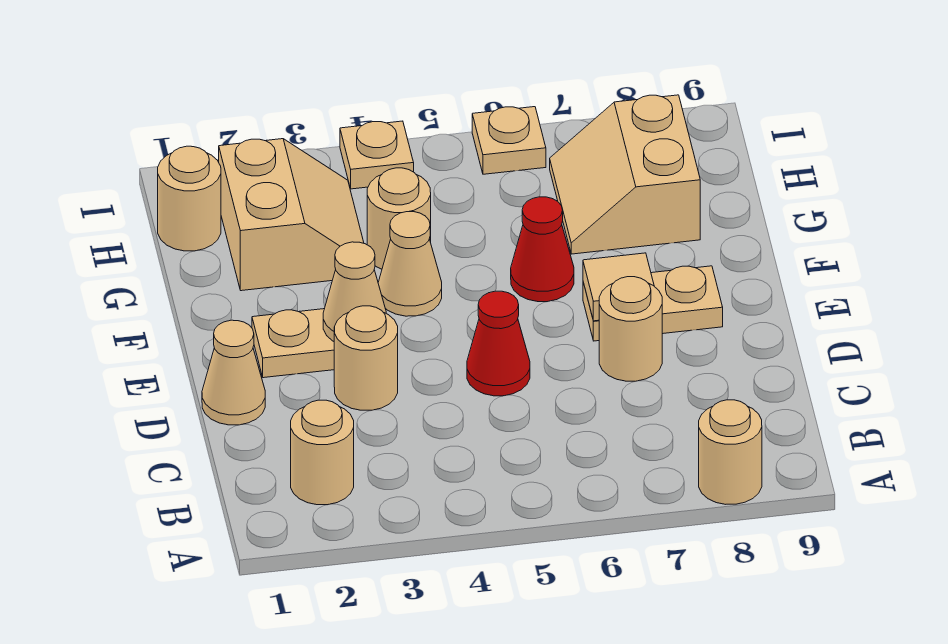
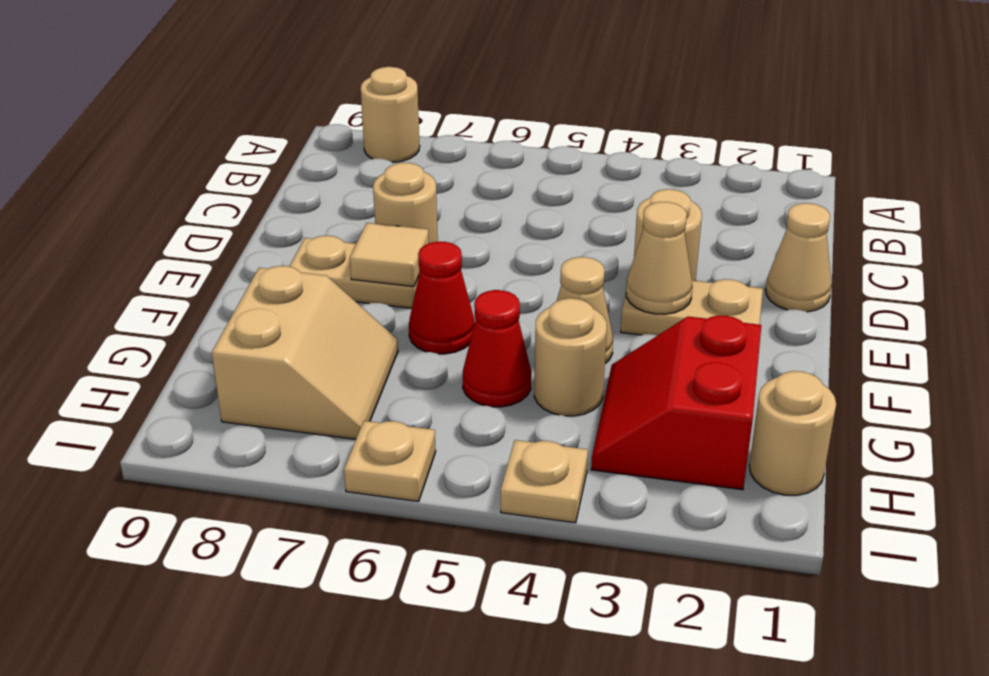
tan 1x1 round brick [291,400,354,505] -> none
red 1x1 cone [467,291,530,396] -> red 1x1 cone moved to [463,290,531,407]
tan 2x2 slope [219,139,364,291] -> red 2x2 slope [591,315,761,490]

